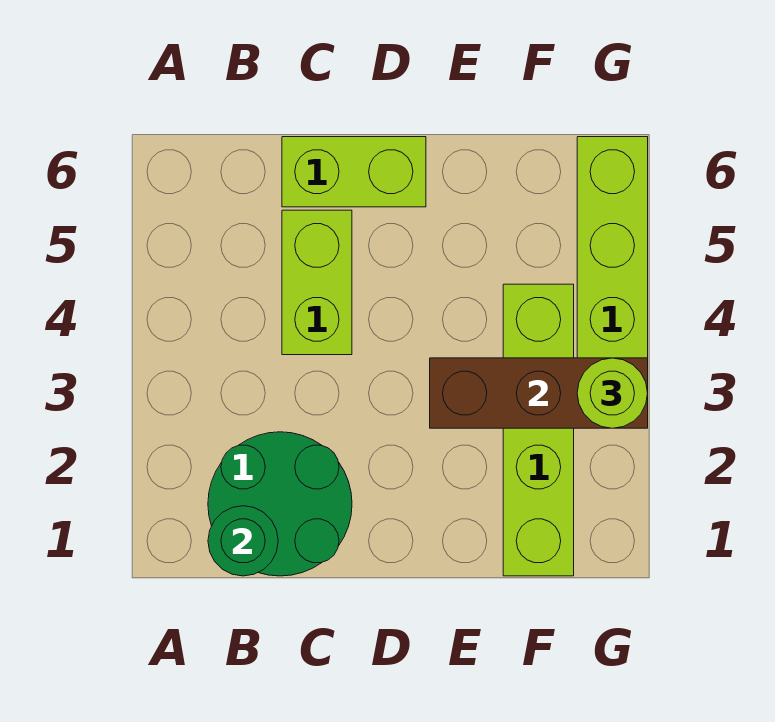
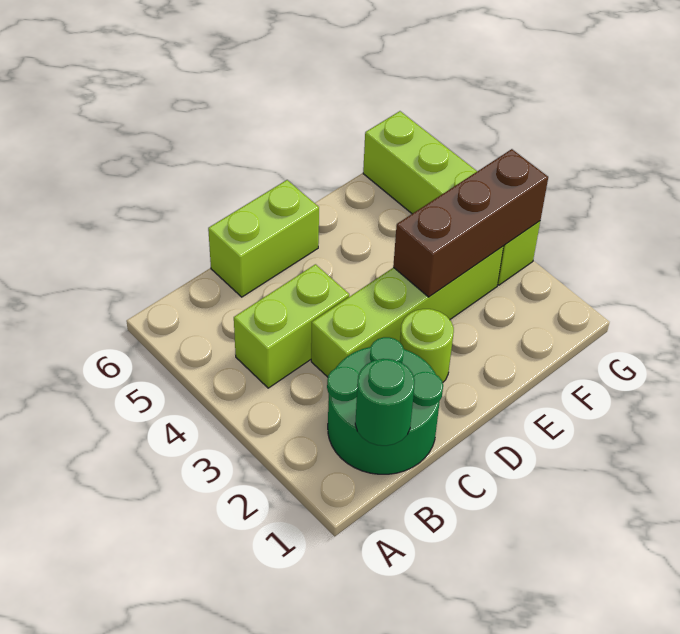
lime 1x2 brick [282,210,352,355] -> lime 1x2 brick turned to [234,264,349,388]
lime 1x4 brick [503,284,574,576] -> lime 1x4 brick turned to [311,246,504,377]
lime 1x1 round brick [577,358,648,428] -> lime 1x1 round brick moved to [400,309,454,383]

